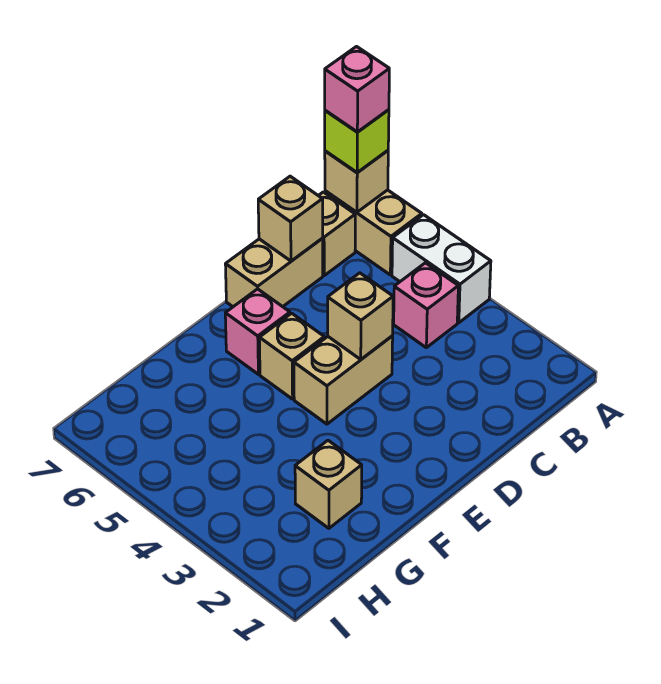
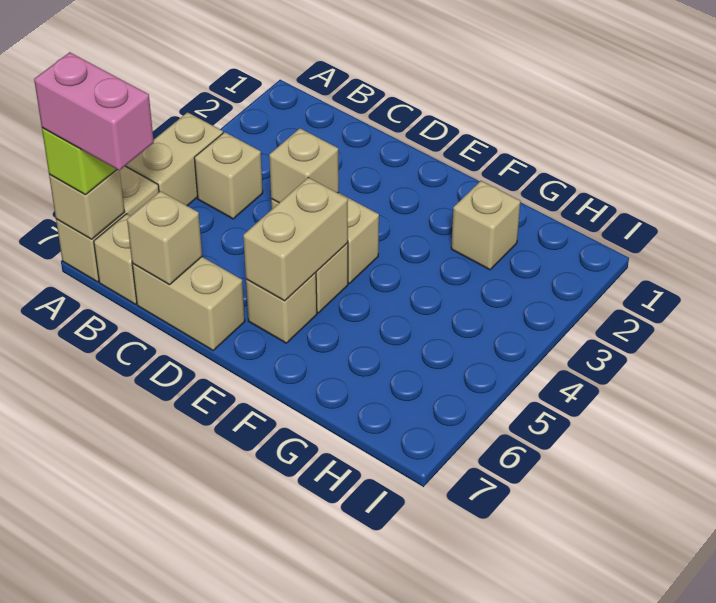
white 1x2 brick [392,215,491,323] -> tan 1x2 brick [126,112,223,206]
pink 1x1 brick [325,47,389,132] -> pink 1x2 brick [34,52,154,171]
pink 1x1 brick [394,263,458,348] -> tan 1x1 brick [194,132,263,219]
none -> tan 1x2 brick [243,177,348,301]
pink 1x1 brick [225,289,290,374] -> tan 1x1 brick [246,273,317,343]

